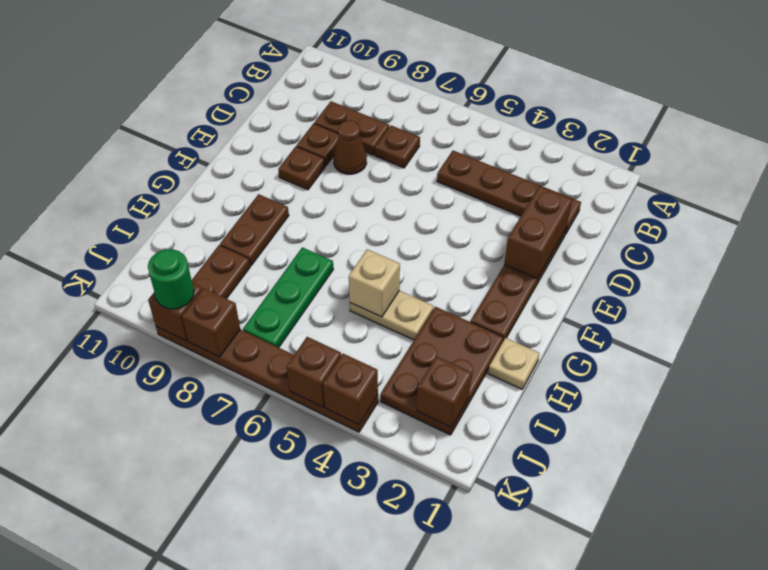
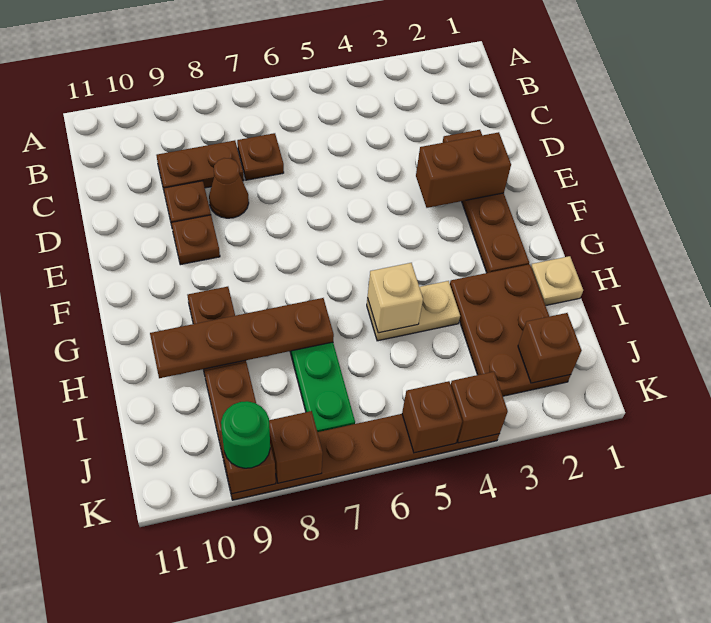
brown 1x4 plate [437,151,581,234] -> brown 1x4 plate moved to [150,298,334,378]
brown 1x2 brick [504,186,572,279] -> brown 1x2 brick turned to [416,132,511,208]

